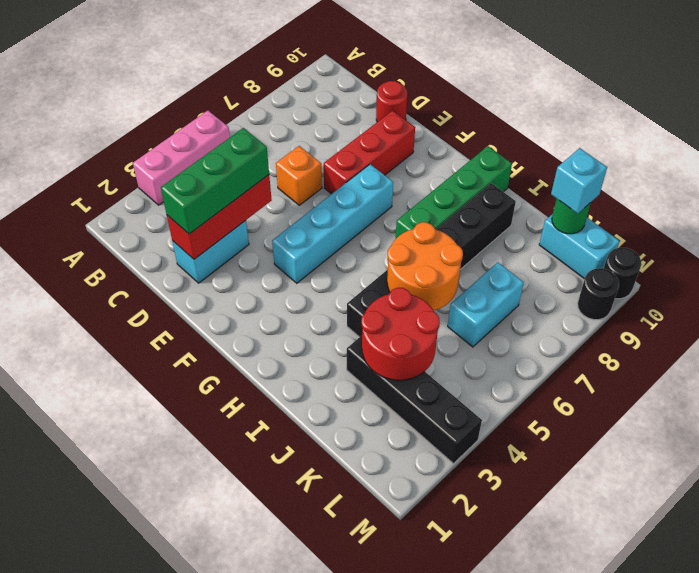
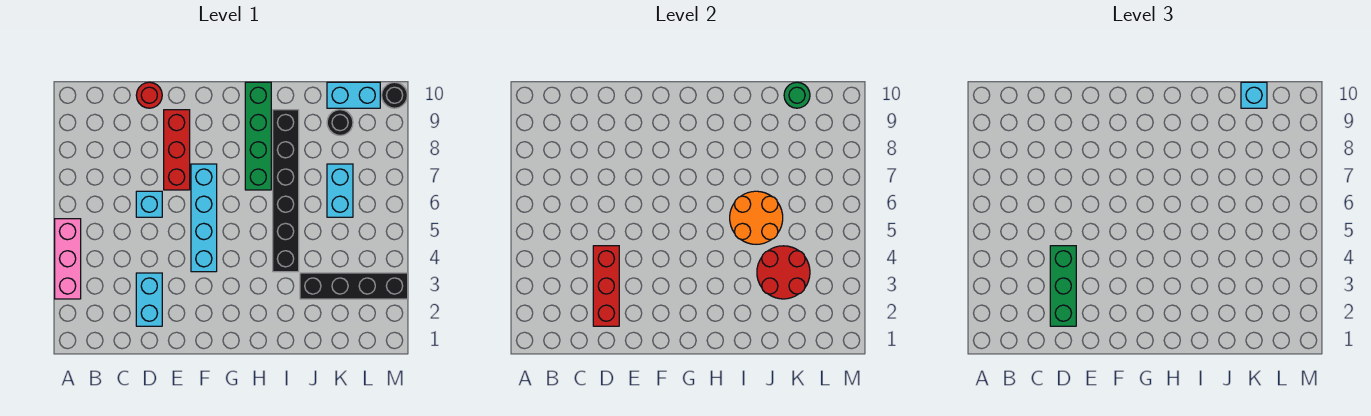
orange 1x1 brick [276,146,322,205] -> cyan 1x1 brick [136,191,162,217]
black 1x1 round brick [578,268,619,320] -> black 1x1 round brick moved to [327,110,353,135]

